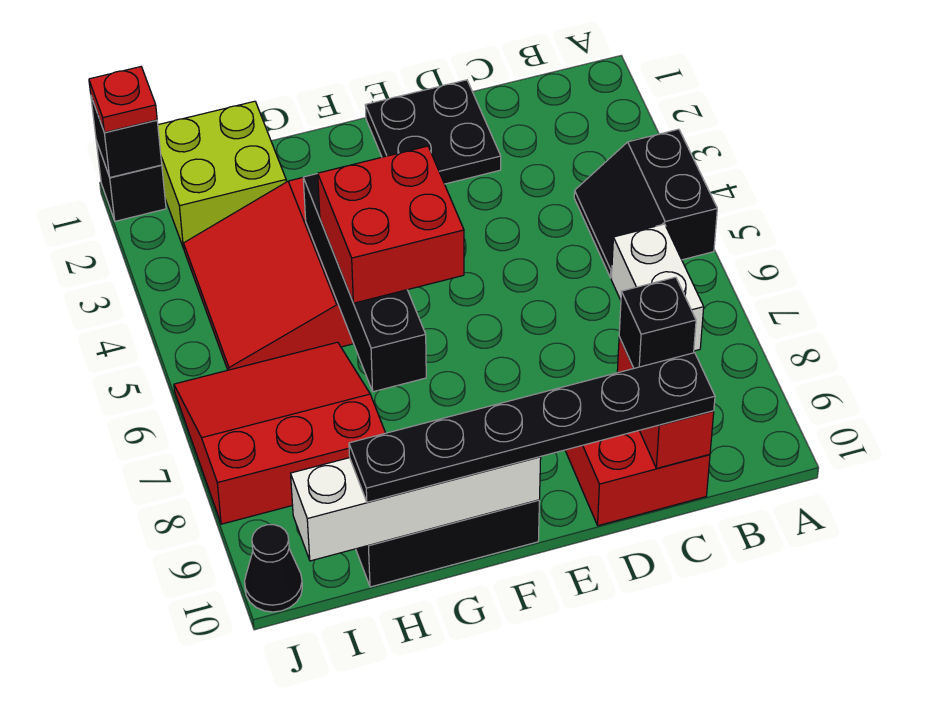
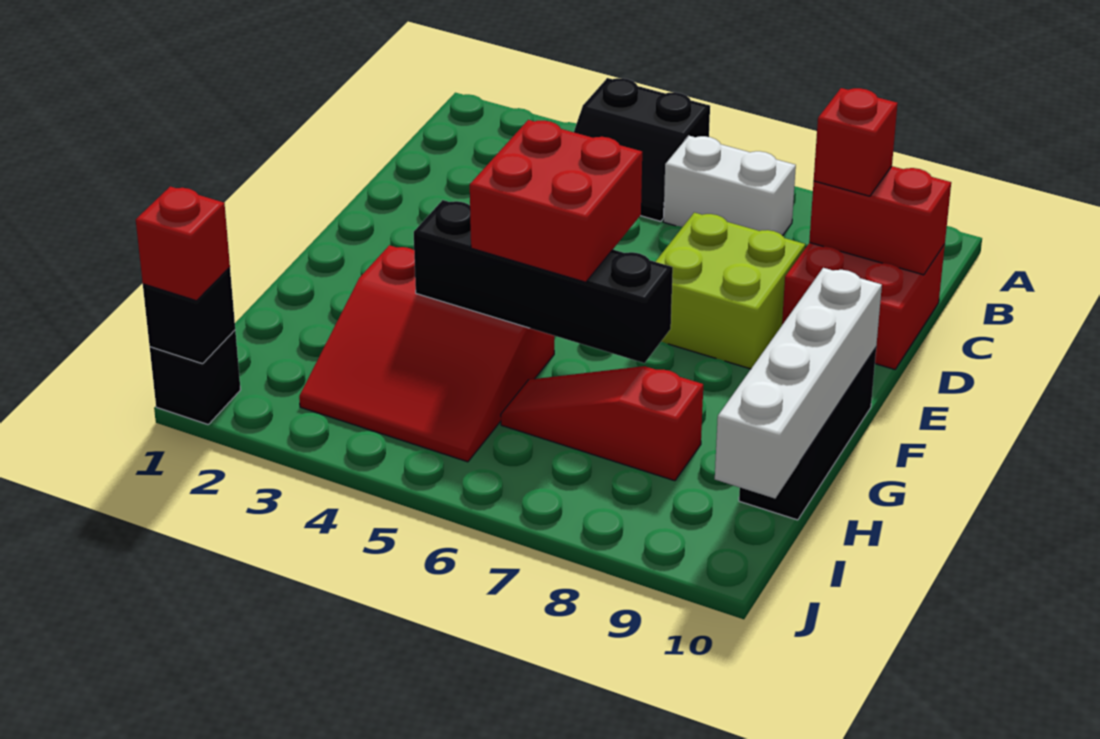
black 1x1 brick [619,277,696,368] -> red 1x1 brick [814,88,898,196]
black 1x6 plate [349,353,715,502] -> none
black 2x2 plate [365,80,501,184] -> none
lime 2x2 brick [158,101,286,249] -> lime 2x2 brick moved to [655,213,805,369]
red 3x3 slope [174,342,385,524] -> red 1x3 slope [501,366,703,481]
red 1x1 plate [89,67,157,132] -> red 1x1 brick [136,186,230,301]
black 1x1 cone [245,525,302,612] -> none

